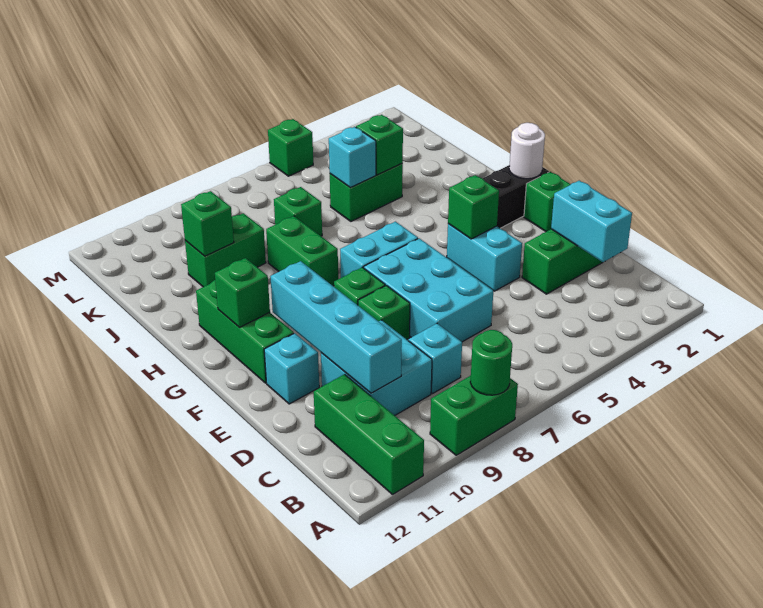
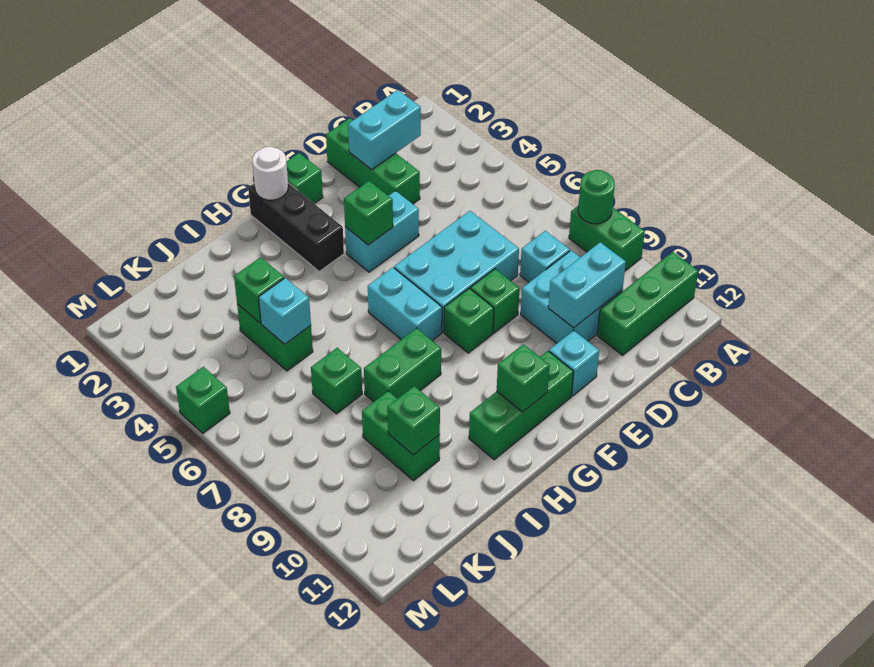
cyan 1x4 brick [270,261,402,393] -> cyan 1x2 brick [548,242,626,328]

